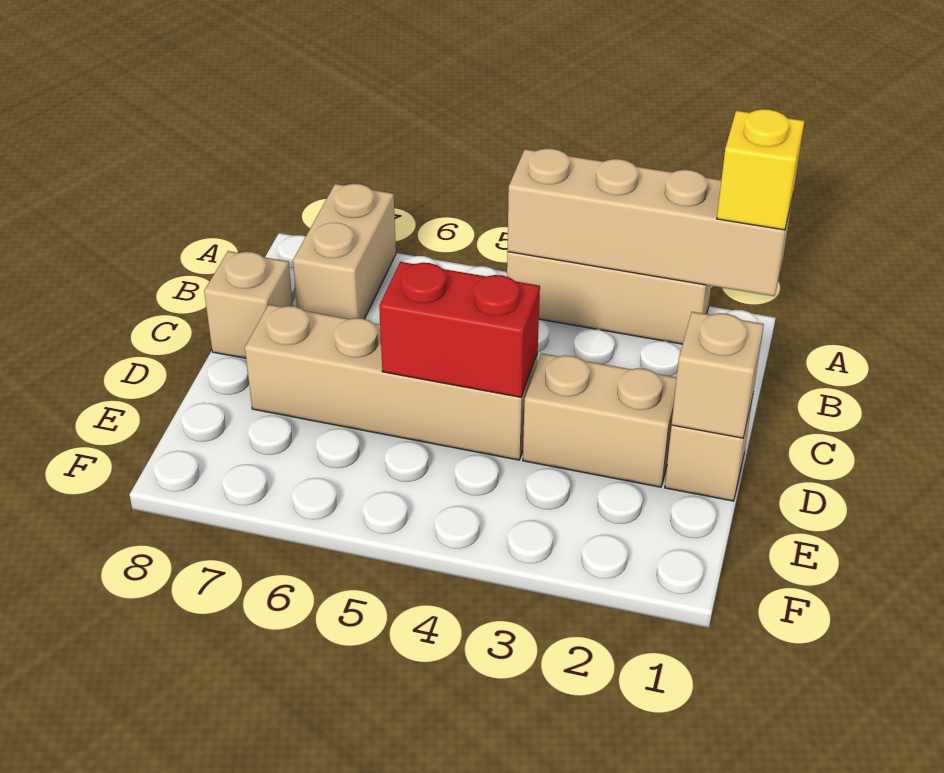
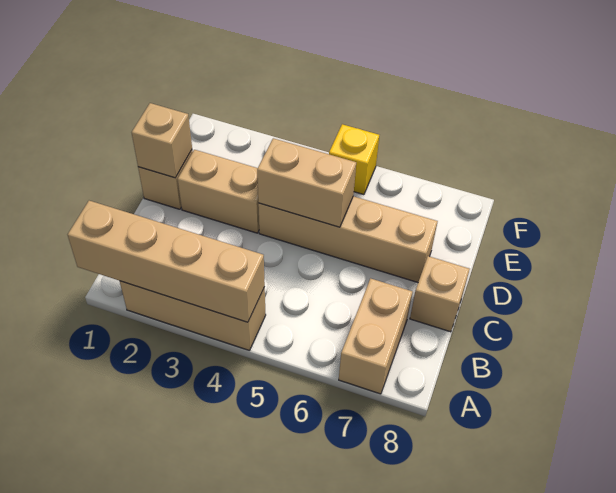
yellow 1x1 brick [717,109,804,230] -> yellow 1x1 brick moved to [329,124,379,195]
red 1x2 brick [379,262,540,397] -> tan 1x2 brick [257,138,356,227]

